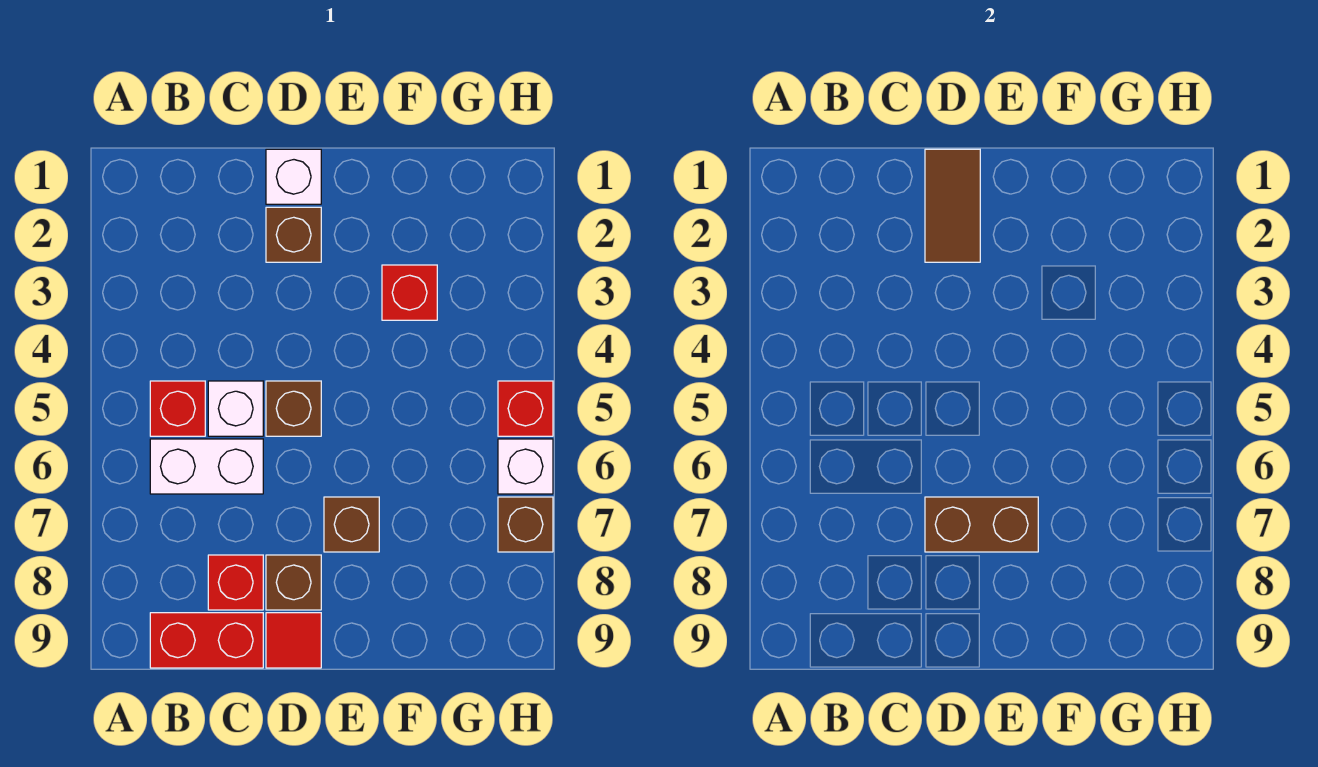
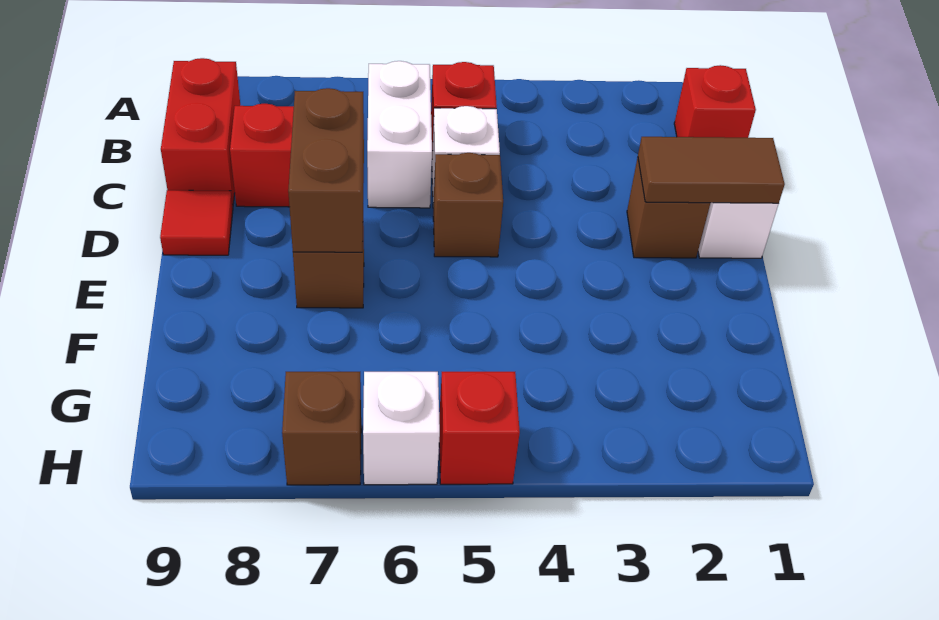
brown 1x1 brick [266,555,321,610] -> none
red 1x1 brick [382,265,437,320] -> red 1x1 brick moved to [674,65,756,138]

